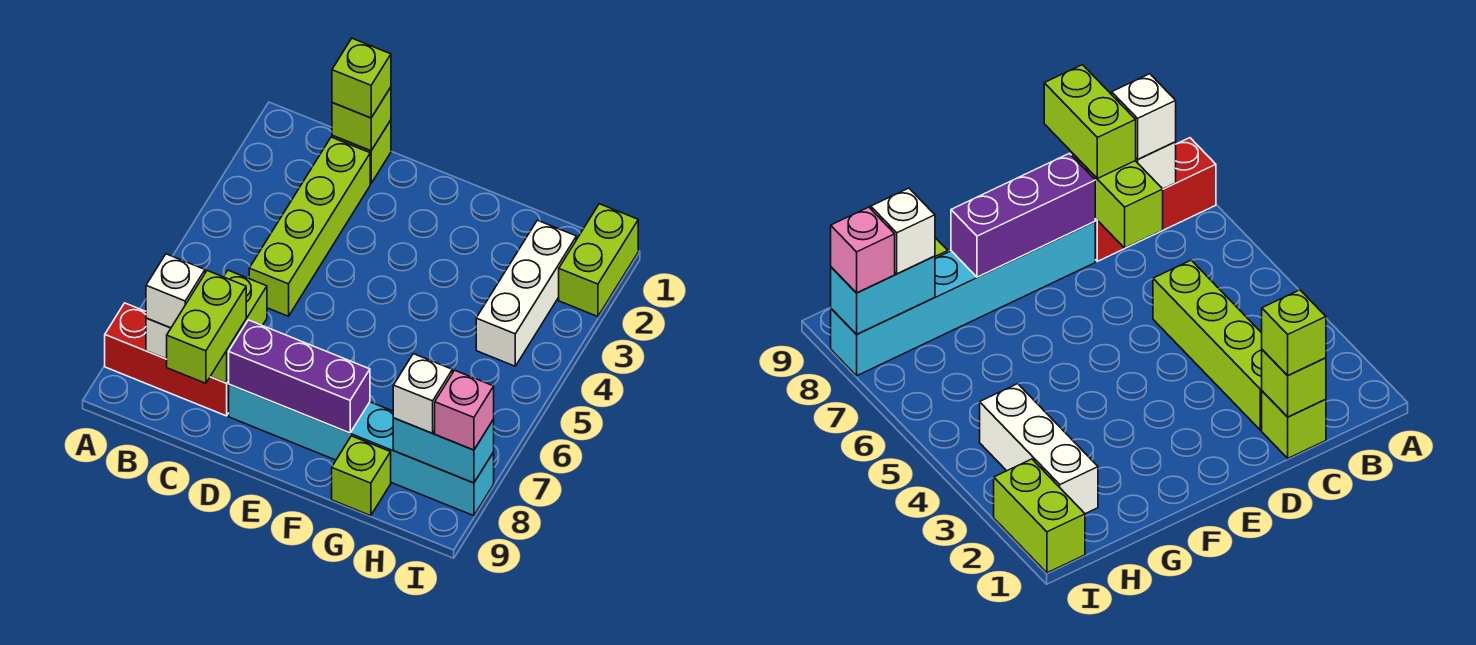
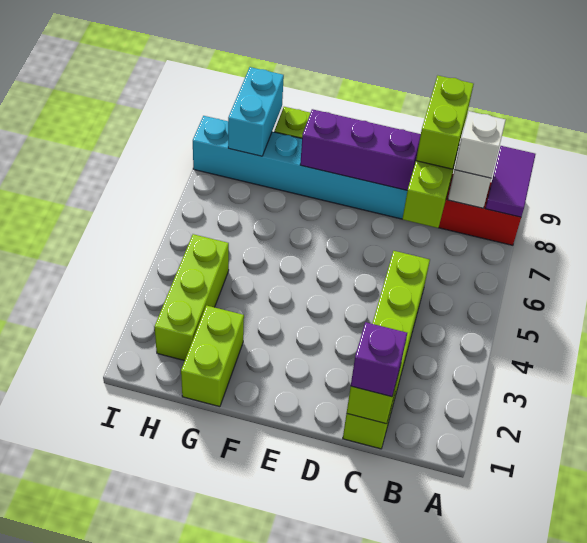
none -> purple 1x2 tile [485,146,536,217]
lime 1x1 brick [332,38,391,118] -> purple 1x1 brick [351,322,407,397]
white 1x3 brick [476,220,576,366] -> lime 1x3 brick [154,234,229,361]
cyan 1x2 brick [393,418,494,483] -> cyan 1x2 brick turned to [228,67,284,156]
white 1x1 brick [393,354,452,433] -> none
lime 1x2 brick [559,204,638,317] -> lime 1x2 brick moved to [181,306,244,407]
pink 1x1 brick [435,370,494,450] -> none

